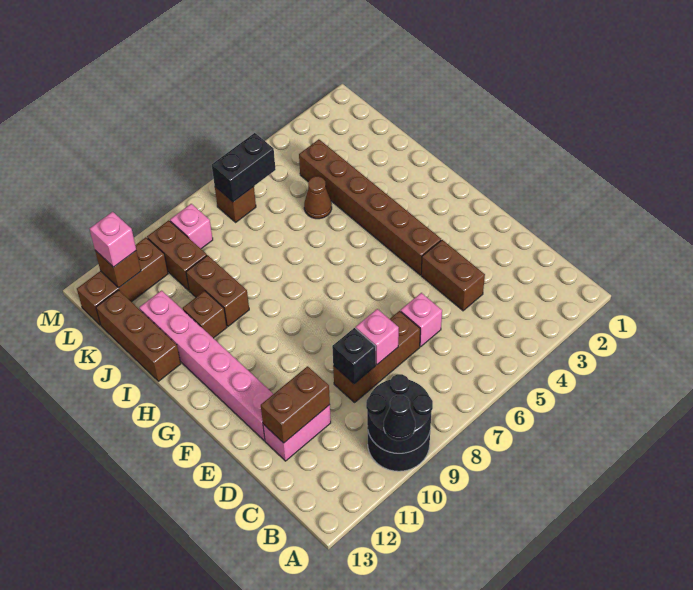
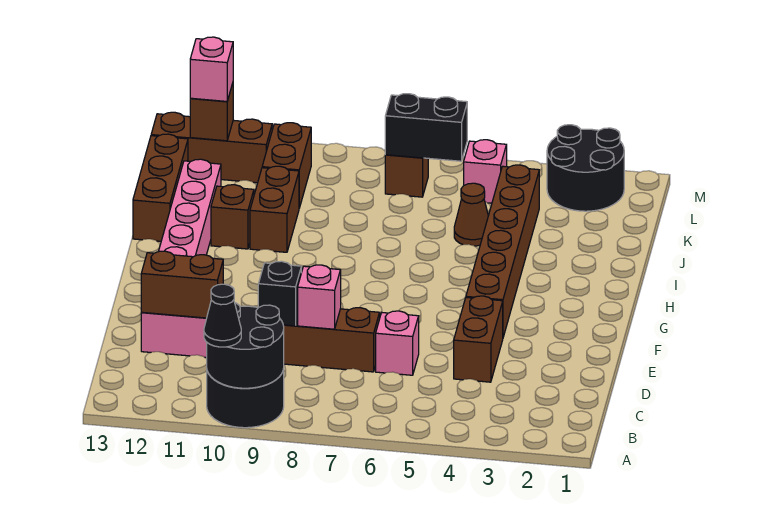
none -> black 2x2 round brick [547,125,624,211]
pink 1x1 brick [170,204,213,249] -> pink 1x1 brick moved to [464,140,507,203]

